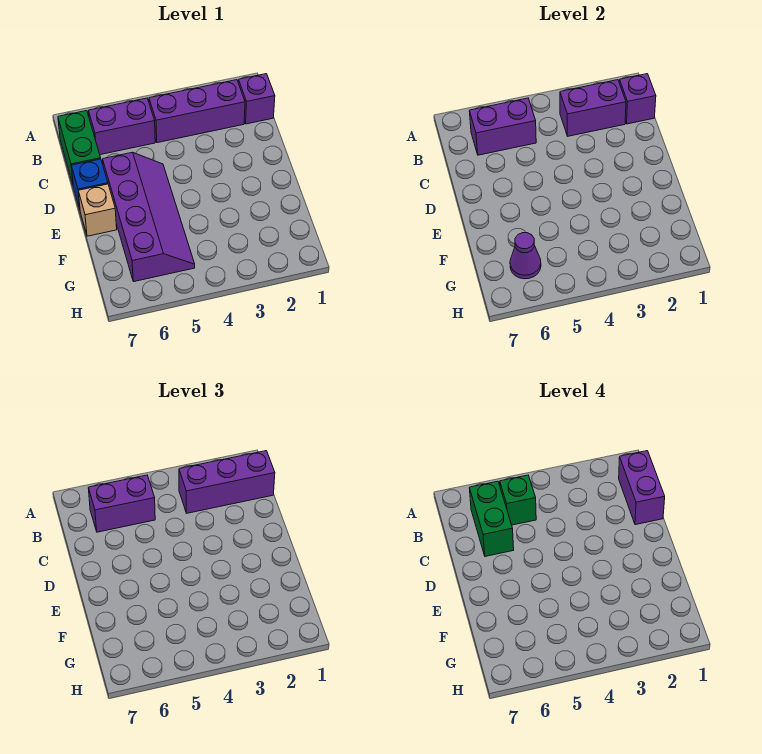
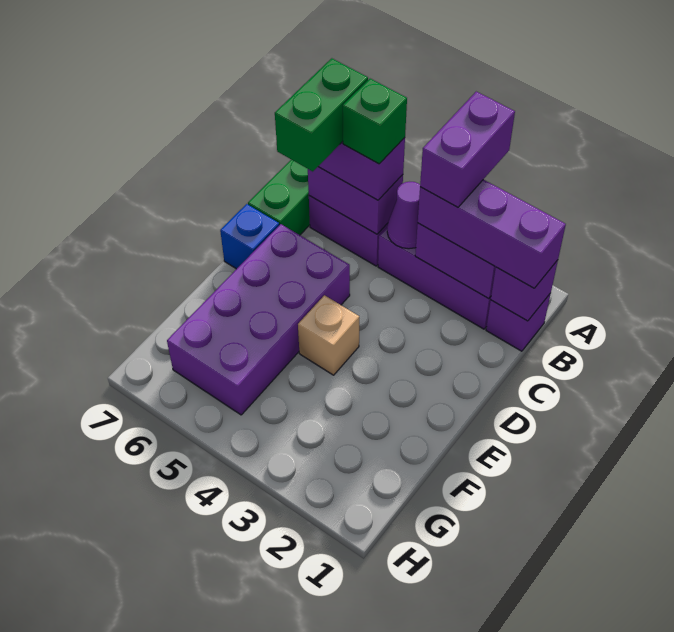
purple 1x2 brick [619,451,665,525] -> purple 1x2 brick moved to [420,92,515,207]
purple 2x4 slope [103,152,195,282] -> purple 2x4 brick [167,224,350,415]
tan 1x1 brick [78,184,117,236] -> tan 1x1 brick moved to [298,295,359,375]
purple 1x1 cone [510,233,541,279] -> purple 1x1 cone moved to [387,182,420,249]

